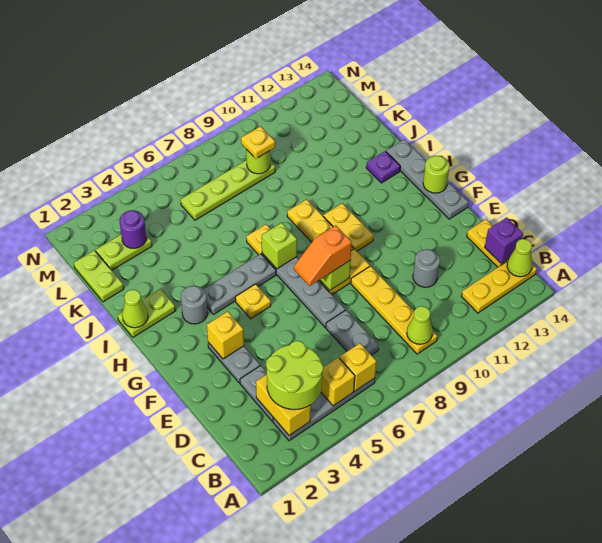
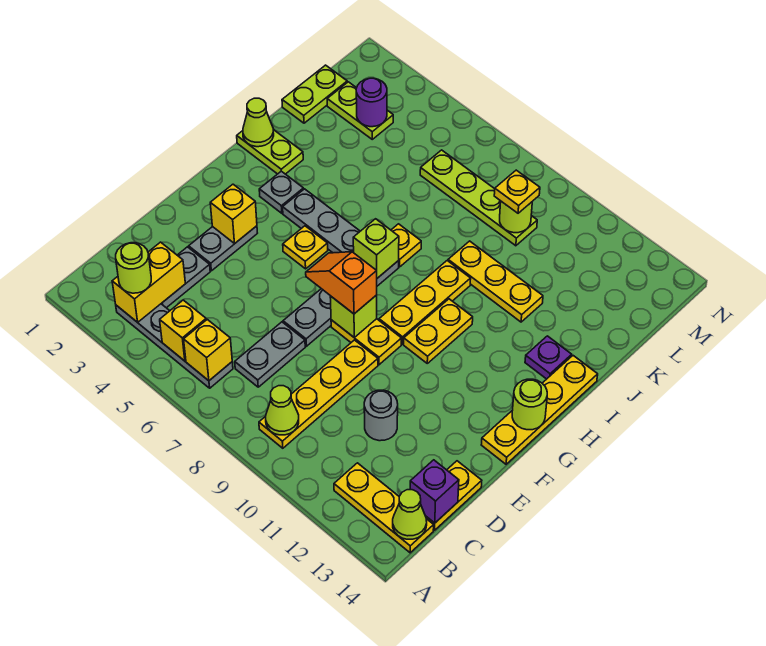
lime 2x2 round brick [266,341,323,409] -> lime 1x1 round brick [116,243,151,293]
grey 1x4 plate [386,139,468,219] -> yellow 1x4 plate [481,356,598,464]
grey 1x1 round brick [181,285,207,324] -> grey 1x1 plate [259,171,303,213]
none -> yellow 1x3 plate [448,241,543,322]

